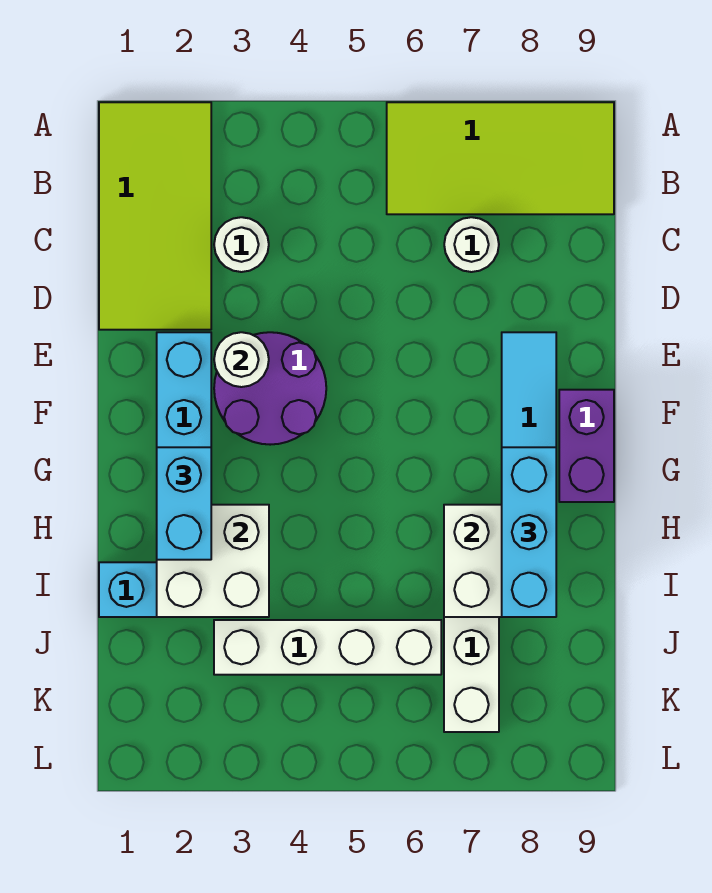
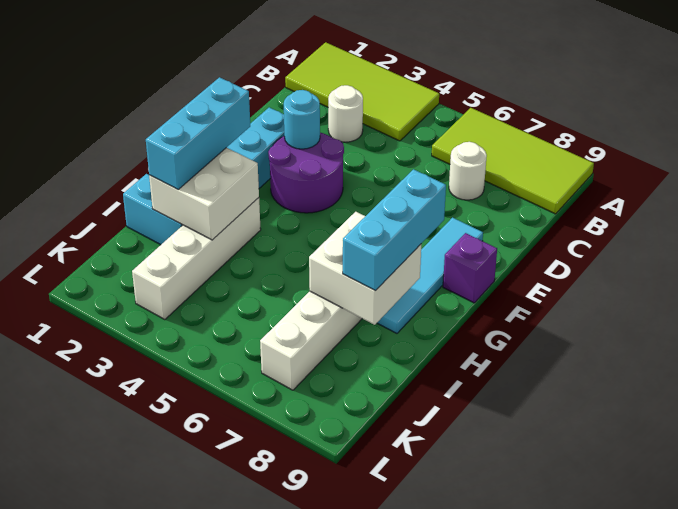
lime 2x4 tile [99,102,211,330] -> lime 2x4 tile turned to [285,42,439,141]
white 1x1 round brick [214,332,269,387] -> cyan 1x1 round brick [284,90,320,149]
purple 1x2 brick [559,390,614,502] -> purple 1x1 brick [443,233,497,303]
cyan 1x2 brick [157,447,211,560] -> cyan 1x3 brick [146,77,250,189]
white 1x4 brick [214,620,441,675] -> white 1x4 brick turned to [132,198,261,320]

